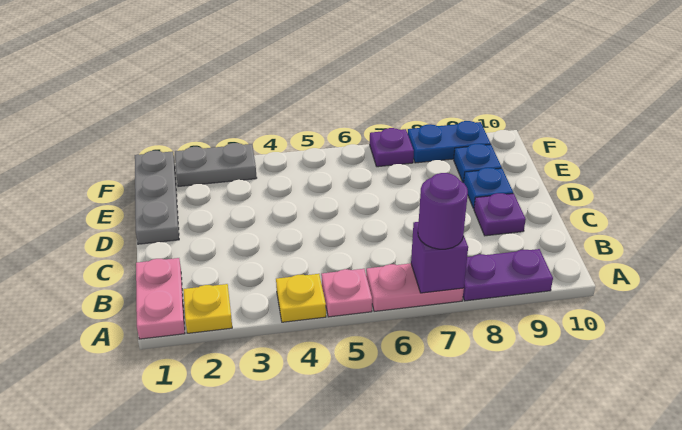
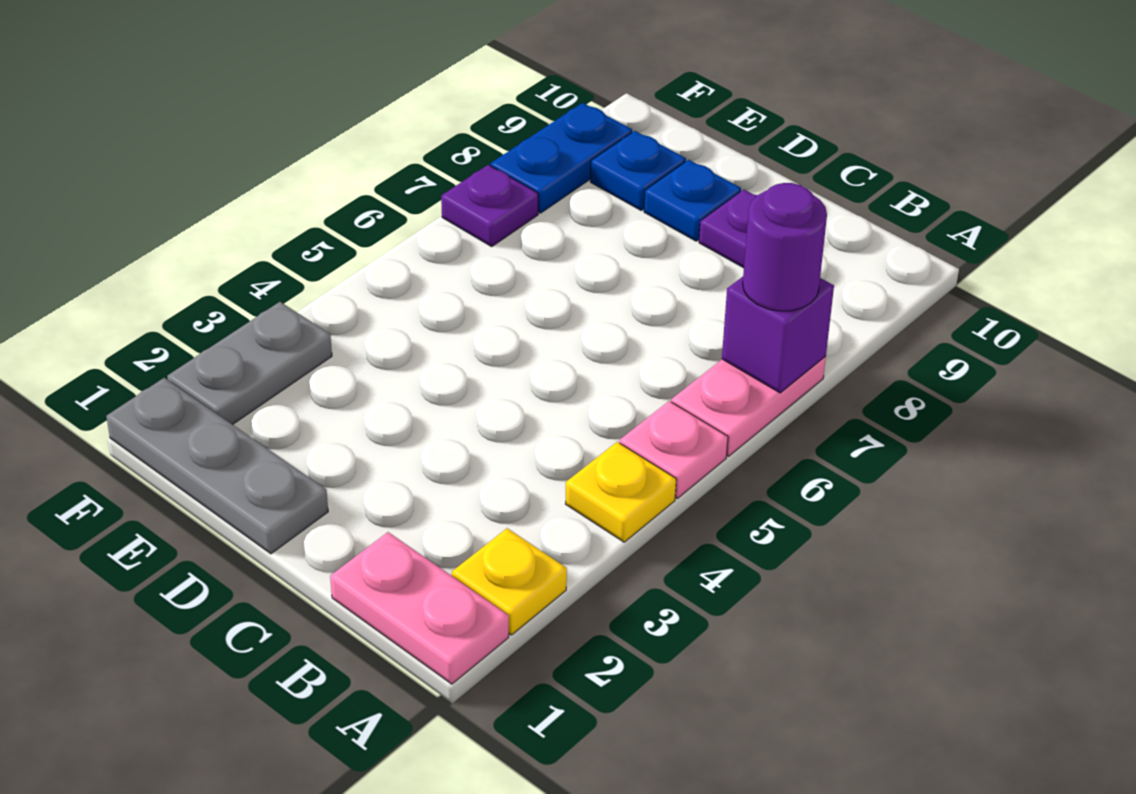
purple 1x2 plate [463,249,553,301] -> none

